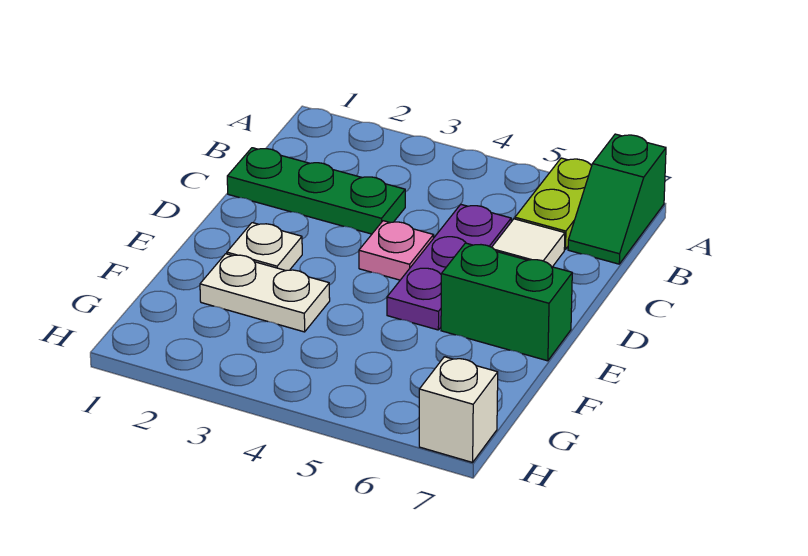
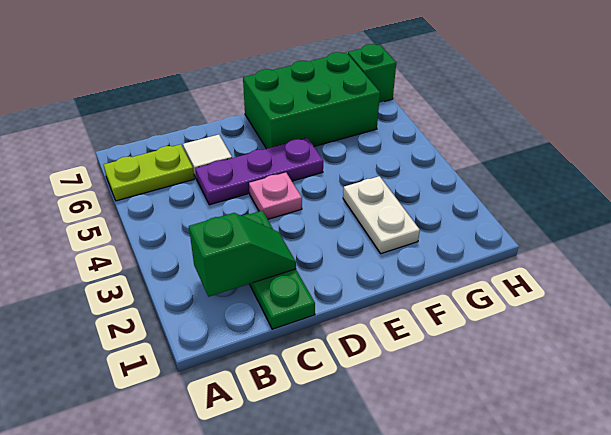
green 1x2 slope [568,134,666,264] -> green 1x2 slope moved to [189,213,296,297]
white 1x1 plate [227,223,302,271] -> none
green 1x2 brick [441,243,572,361] -> green 2x3 brick [243,52,380,149]
white 1x1 brick [419,357,498,462] -> green 1x1 brick [348,44,396,103]

